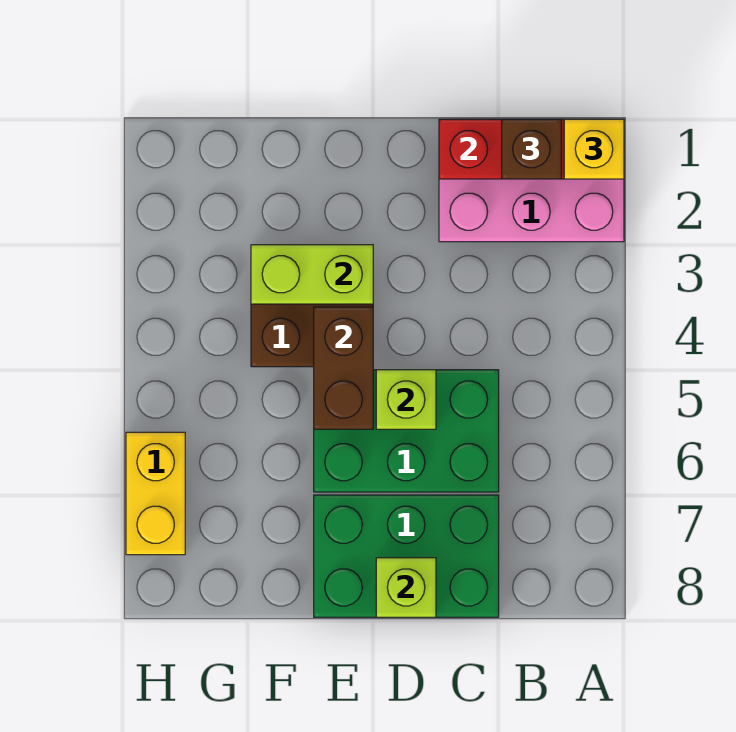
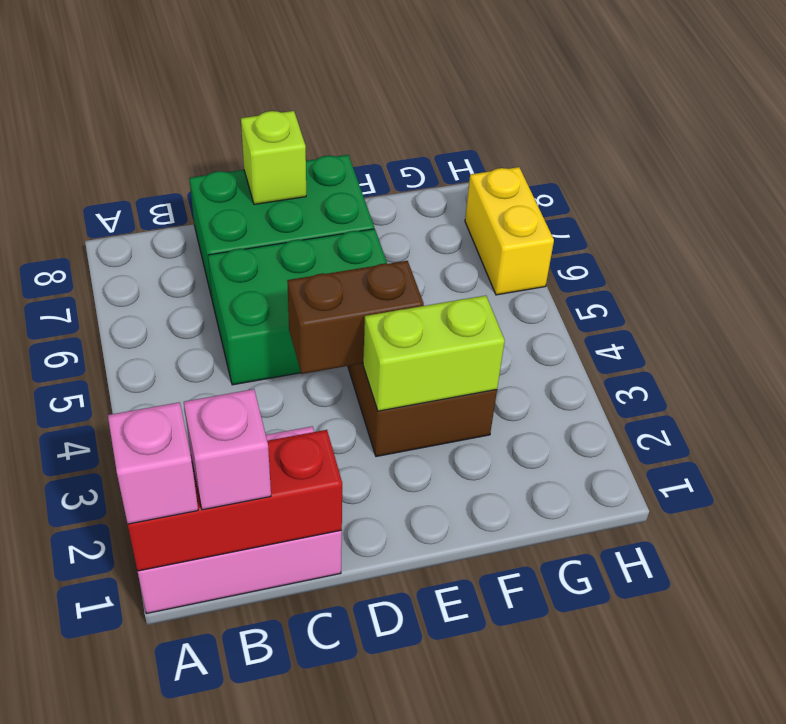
yellow 1x1 brick [564,119,624,179] -> pink 1x1 brick [108,402,198,524]
brown 1x1 brick [502,119,561,179] -> pink 1x1 brick [184,389,271,510]
lime 1x1 brick [376,370,436,429] -> none
brown 1x2 brick [314,307,373,429] -> brown 1x2 brick turned to [287,261,424,374]

